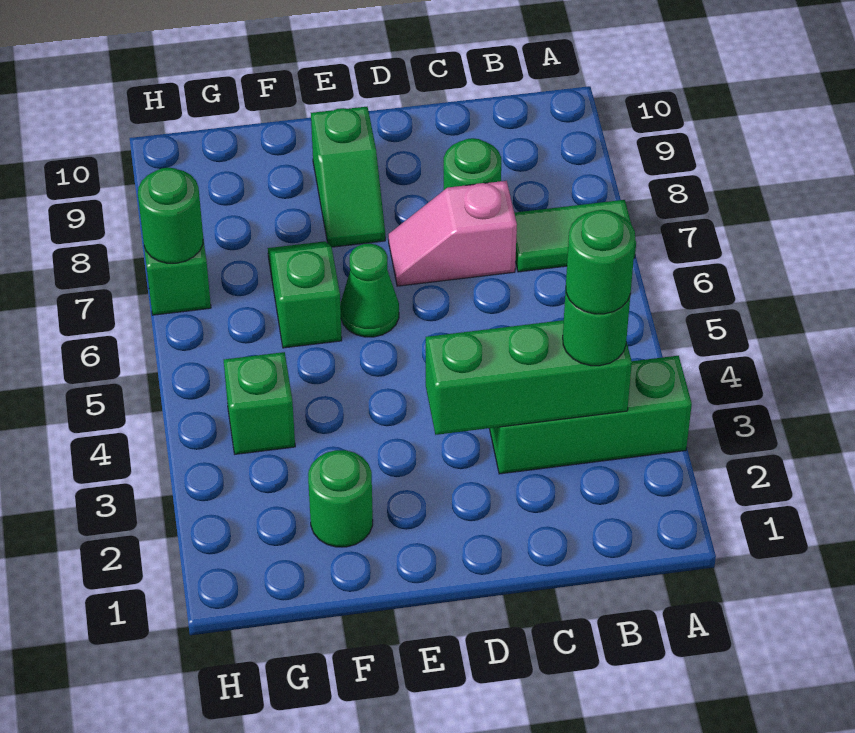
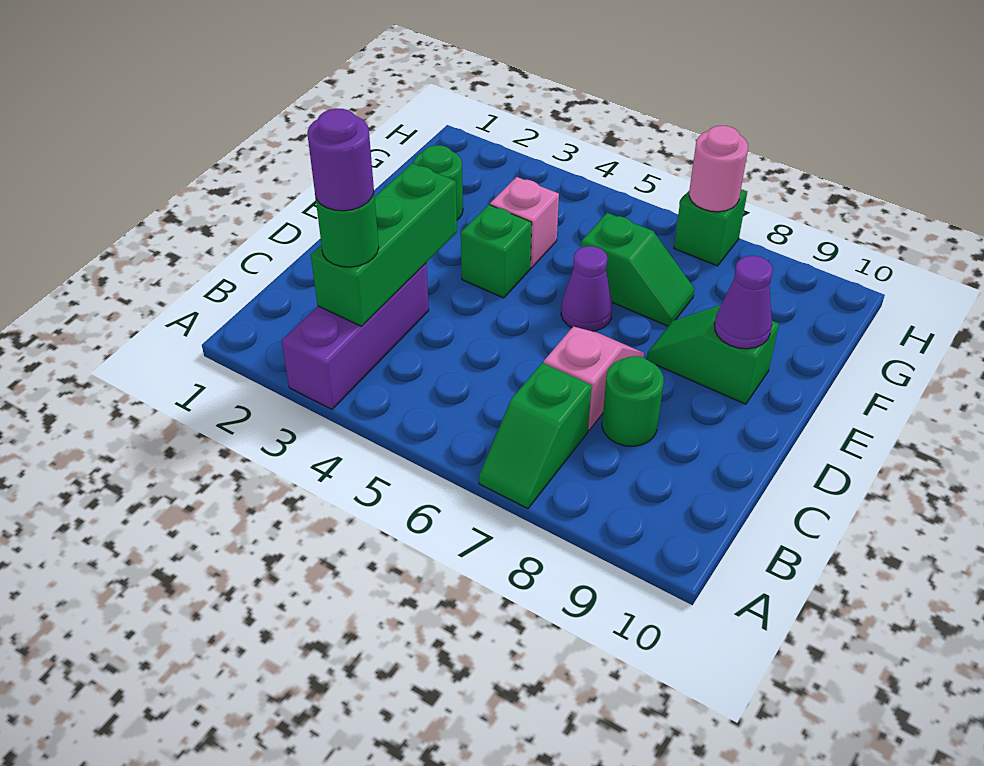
green 1x3 brick [489,356,692,474] -> purple 1x3 brick [281,263,429,409]
green 1x2 tile [514,200,636,272] -> green 1x2 slope [479,363,592,509]
green 1x1 round brick [566,210,635,314] -> purple 1x1 round brick [307,109,374,211]
green 1x1 cone [340,244,399,337] -> purple 1x1 cone [561,246,613,331]
none -> purple 1x1 cone [715,256,773,349]
none -> pink 1x1 brick [490,177,559,268]
green 1x1 brick [224,352,295,454] -> green 1x1 brick moved to [461,205,532,298]
green 1x1 round brick [138,168,203,263] -> pink 1x1 round brick [689,126,748,212]

